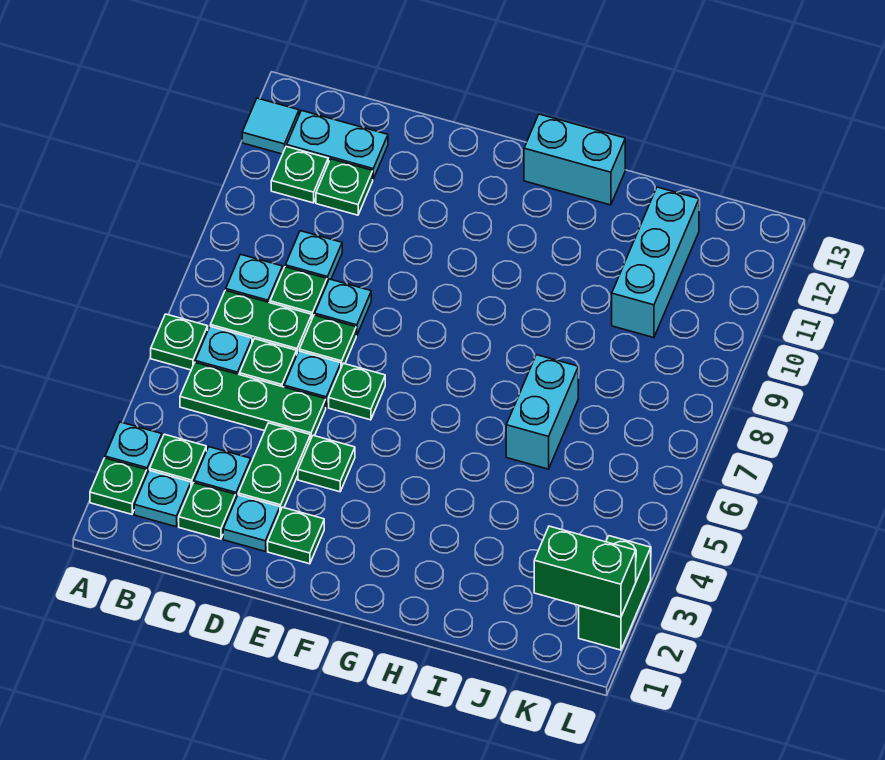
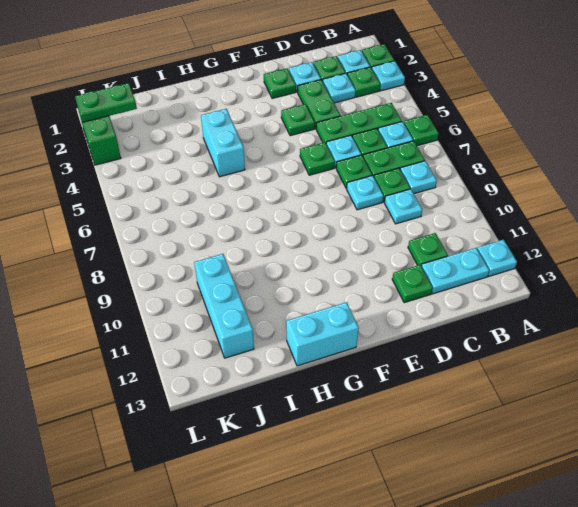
cyan 1x1 tile [242,98,299,154] -> cyan 1x1 plate [477,240,517,276]
green 1x1 plate [271,146,328,203] -> green 1x1 plate moved to [392,265,433,303]
cyan 1x2 brick [506,355,578,469] -> cyan 1x2 brick moved to [201,109,245,177]
green 1x2 brick [534,526,636,617] -> green 1x2 plate [75,83,137,122]

